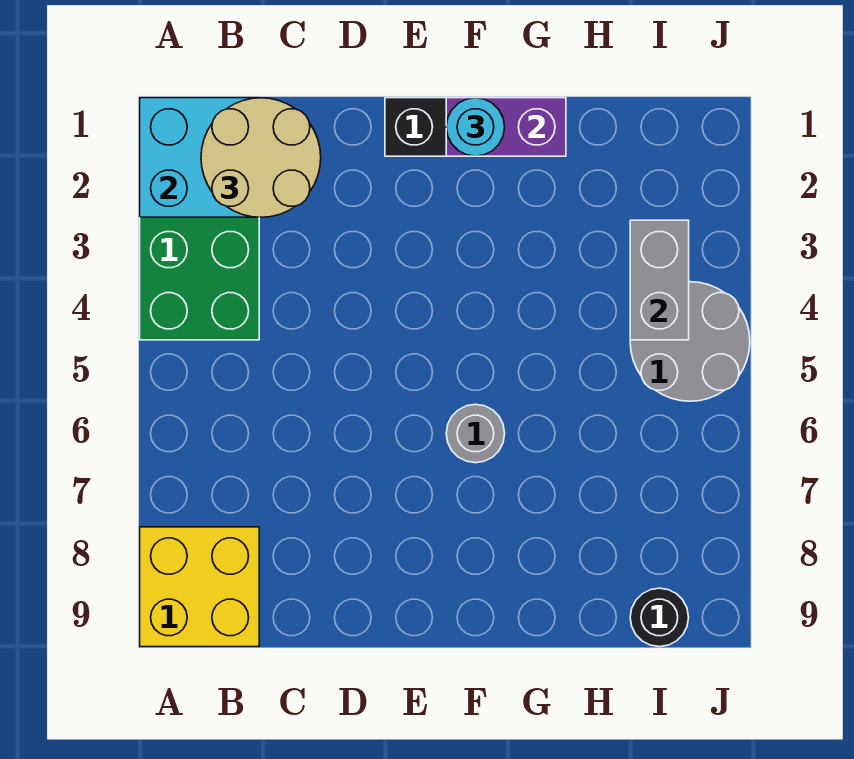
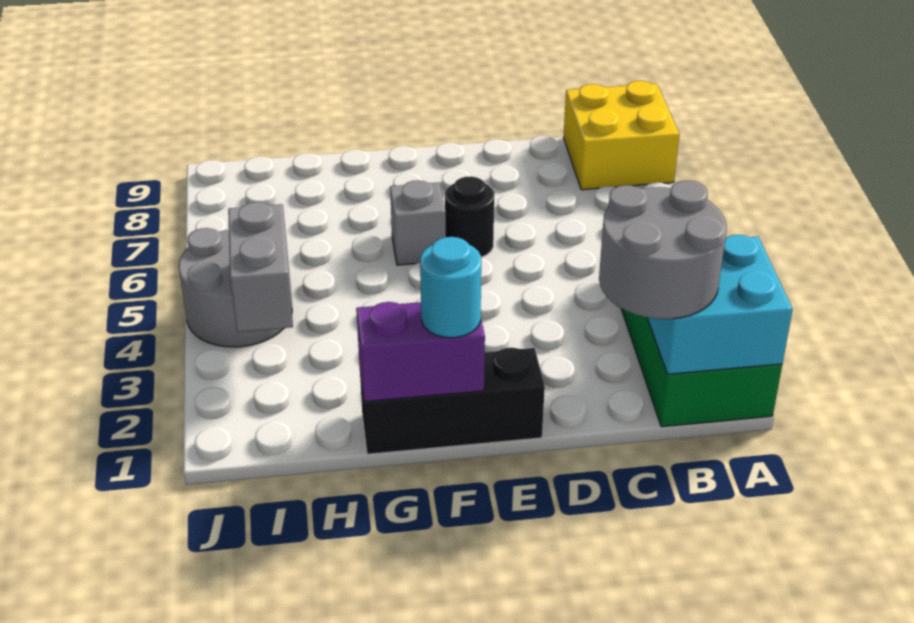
tan 2x2 round brick [201,98,321,217] -> grey 2x2 round brick [599,181,727,319]
grey 1x1 round brick [446,404,505,463] -> grey 1x1 brick [390,180,446,265]
black 1x1 round brick [630,588,689,647] -> black 1x1 round brick moved to [445,176,494,257]

